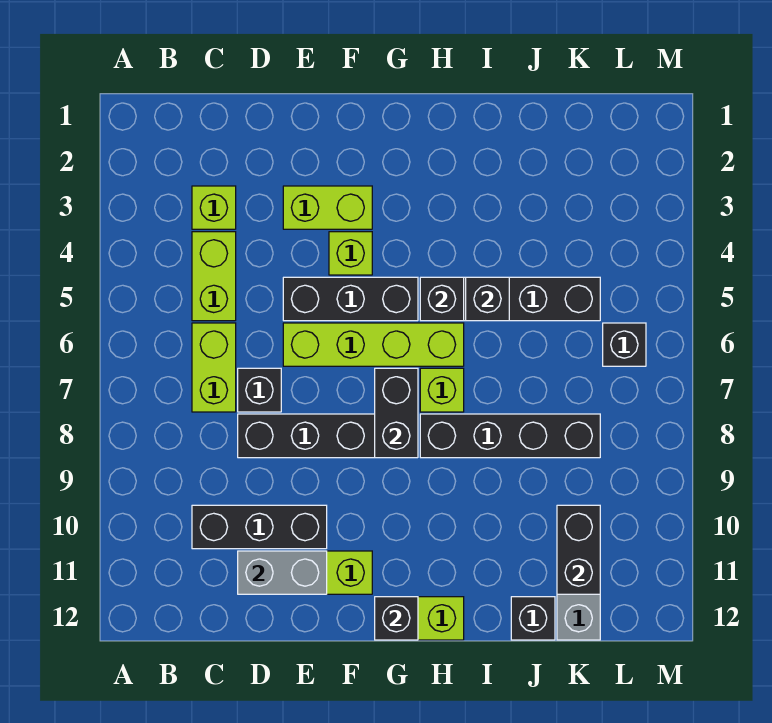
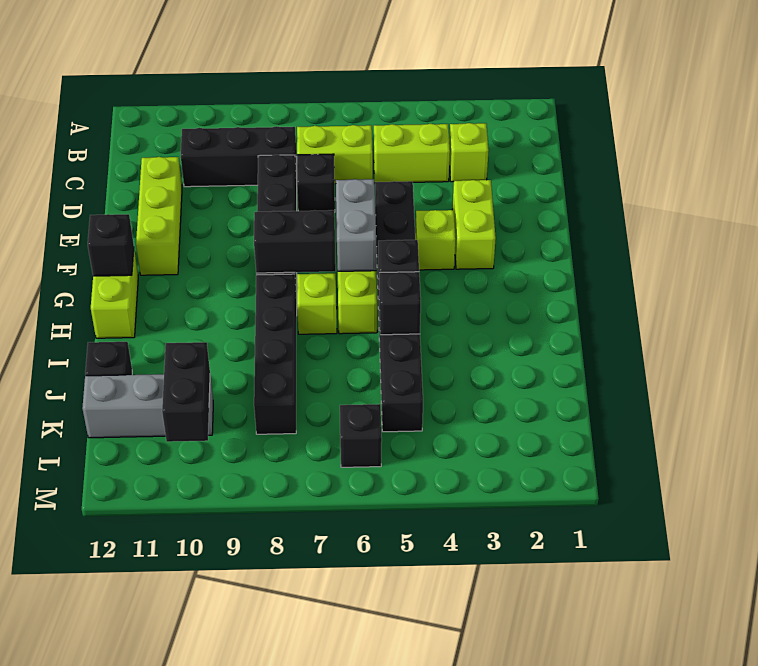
black 1x3 brick [192,505,327,549] -> black 1x3 brick turned to [181,126,297,187]
grey 1x2 brick [238,551,327,594] -> grey 1x2 brick moved to [336,179,376,271]
black 1x2 brick [557,505,600,594] -> black 1x2 brick turned to [162,342,210,442]

